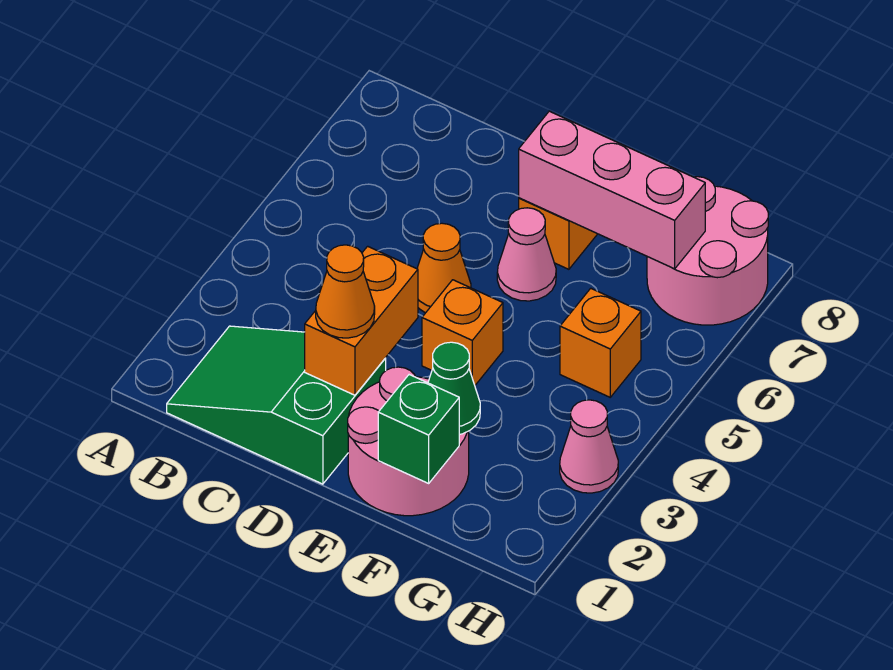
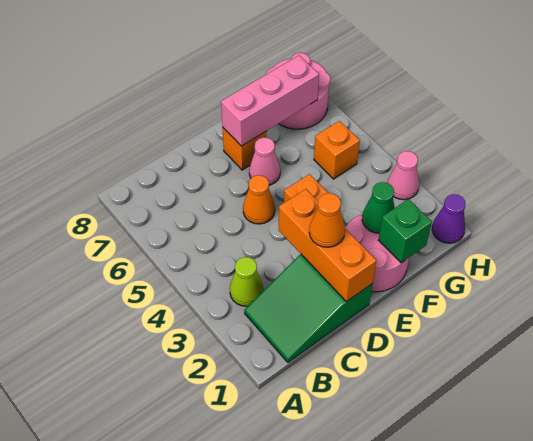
none -> lime 1x1 cone [230,257,263,306]
orange 1x2 brick [305,246,418,395] -> orange 1x3 brick [279,189,376,302]
none -> purple 1x1 cone [432,194,465,243]

